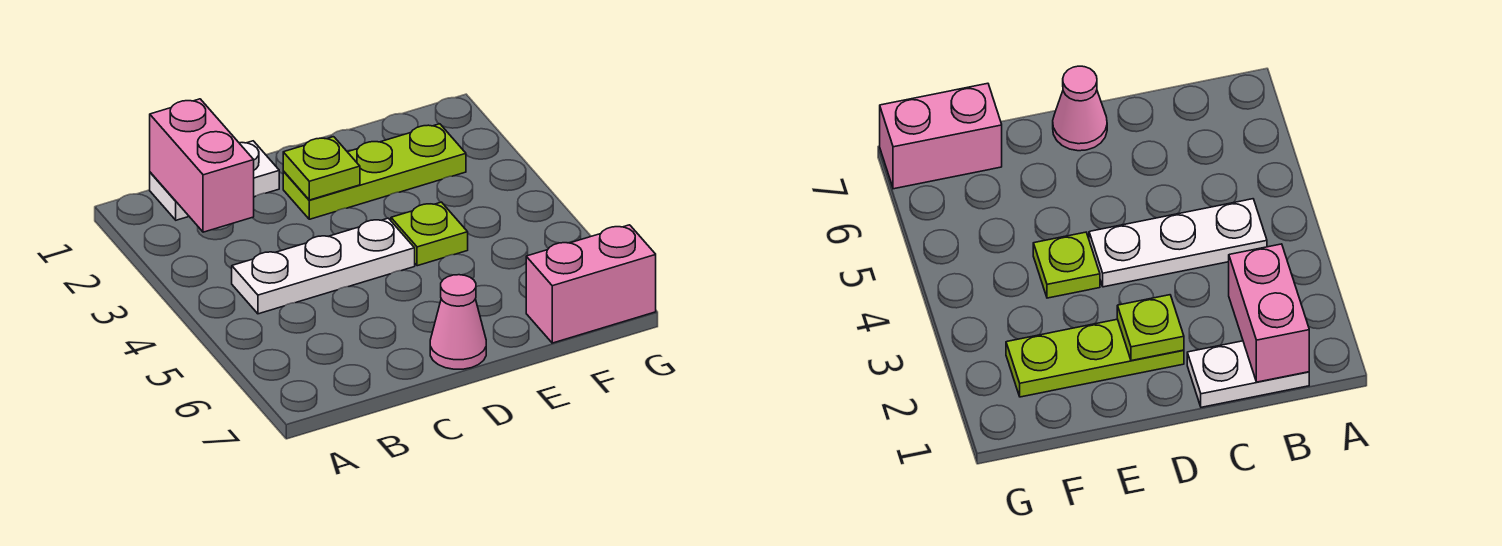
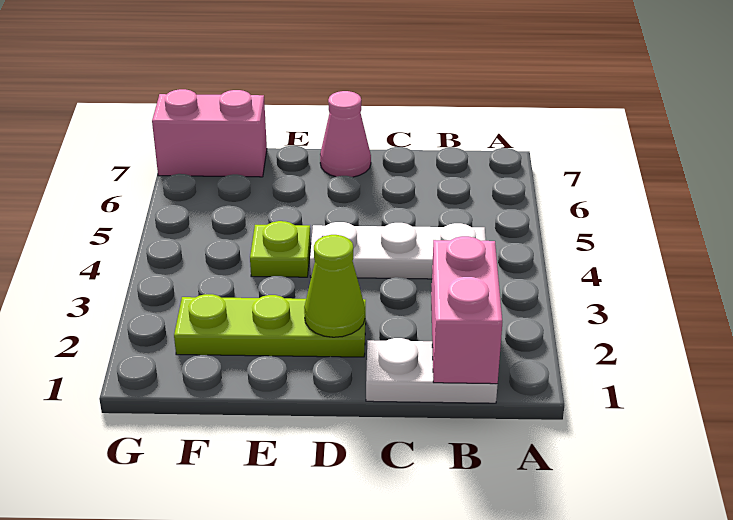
lime 1x1 plate [283,137,360,200] -> lime 1x1 cone [304,235,365,337]

